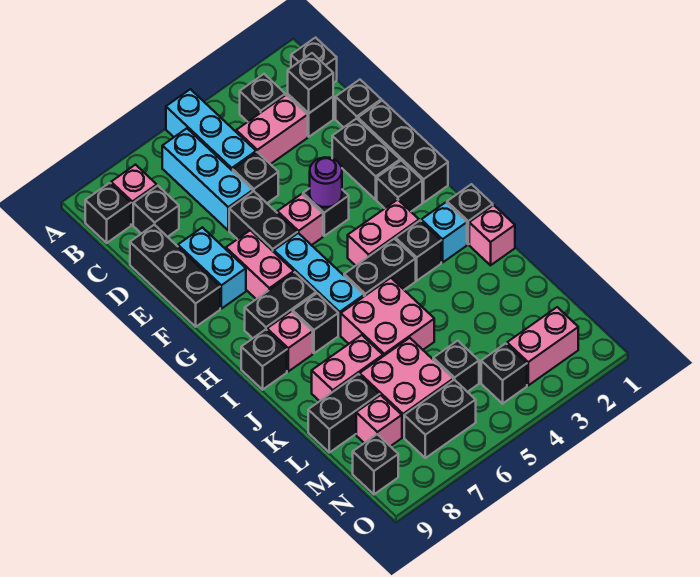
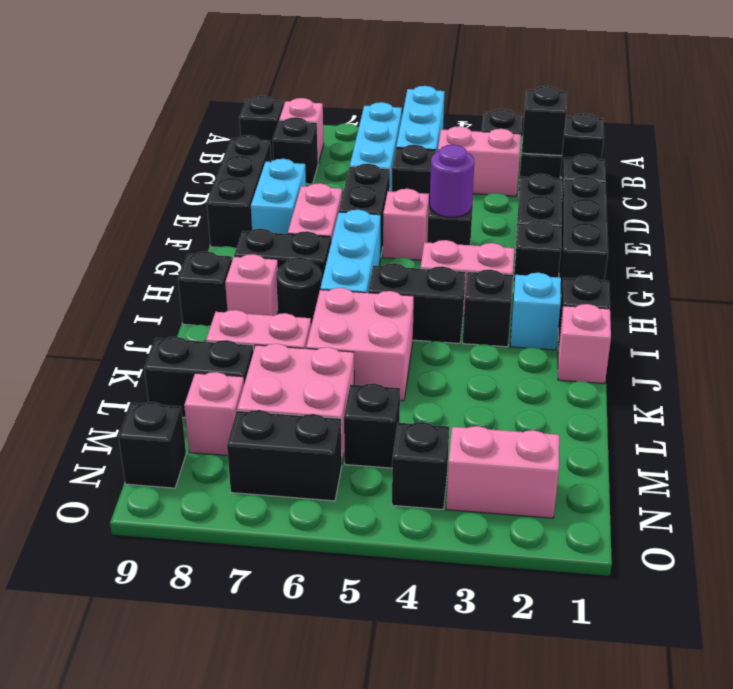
black 1x1 brick [293,293,338,353] -> black 1x1 round brick [276,257,321,325]

